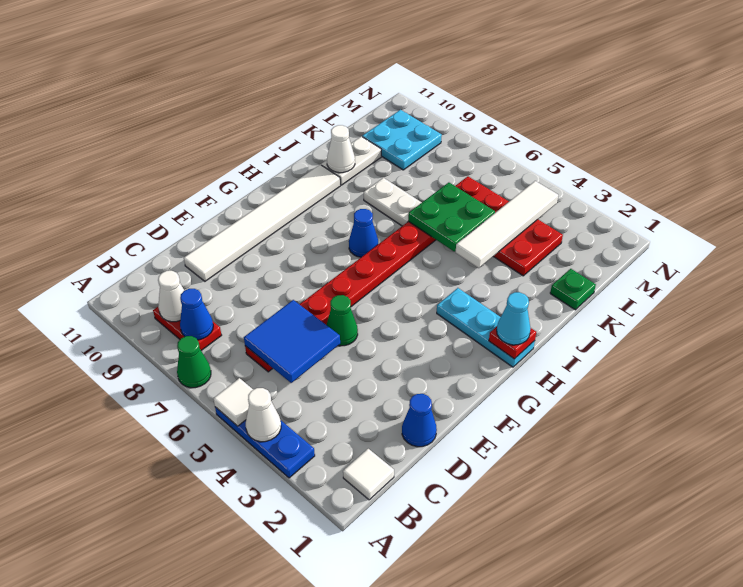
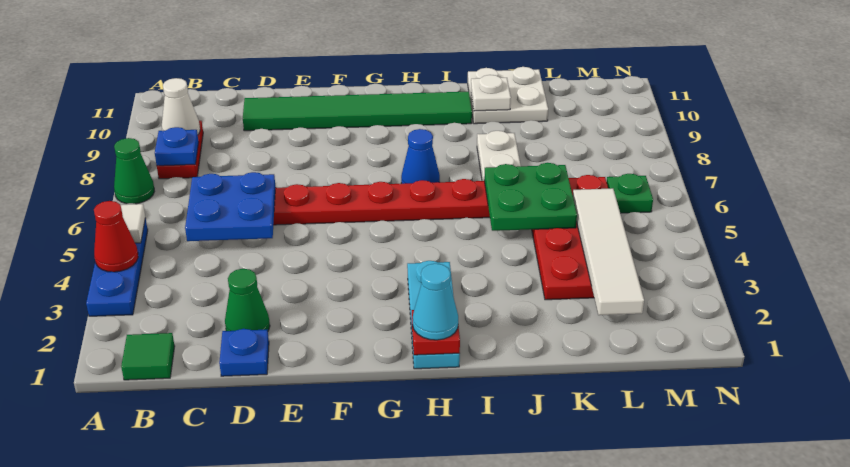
white 1x1 cone [246,388,281,442] -> red 1x1 cone [94,201,138,272]
white 1x1 tile [343,449,394,500] -> green 1x1 tile [121,333,175,380]
blue 1x1 cone [180,289,213,340] -> blue 1x1 plate [155,127,199,166]
blue 2x2 tile [244,300,340,383] -> blue 2x2 plate [185,172,276,241]
blue 1x1 cone [402,394,437,447] -> blue 1x1 plate [219,329,269,376]
white 1x6 tile [184,165,340,281] -> green 1x6 tile [243,92,472,131]
green 1x1 cone [327,295,358,346] -> green 1x1 cone moved to [225,269,270,331]
white 1x4 tile [456,181,558,268] -> white 1x4 tile turned to [573,188,644,315]
white 1x2 plate [321,136,381,185] -> white 2x2 plate [468,67,548,124]
white 1x1 cone [327,125,355,173] -> white 1x1 plate [471,75,511,111]
green 1x1 plate [550,269,596,310] -> green 1x1 plate moved to [607,174,653,213]
cyan 2x2 plate [362,110,442,170] -> none

